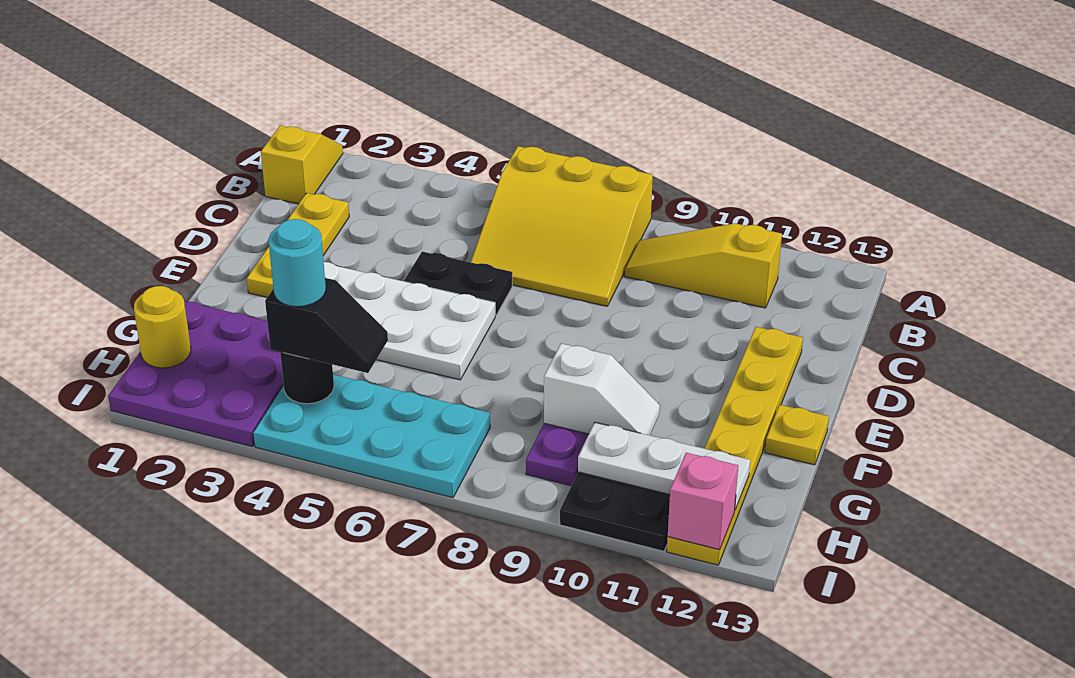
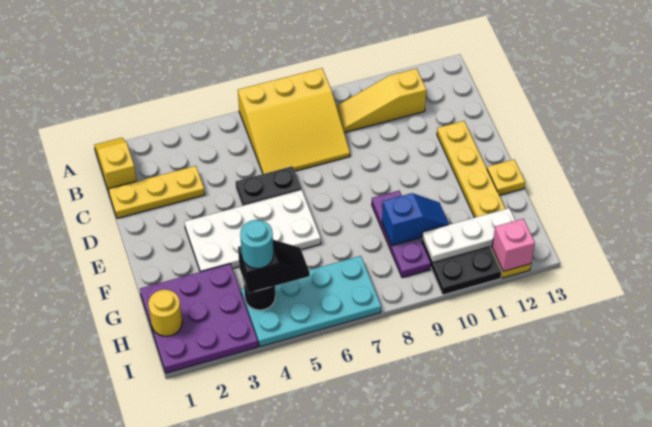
yellow 1x3 plate [247,193,349,297] -> yellow 1x3 plate turned to [108,166,205,218]
white 1x2 slope [544,343,660,435] -> blue 1x2 slope [382,193,449,246]

